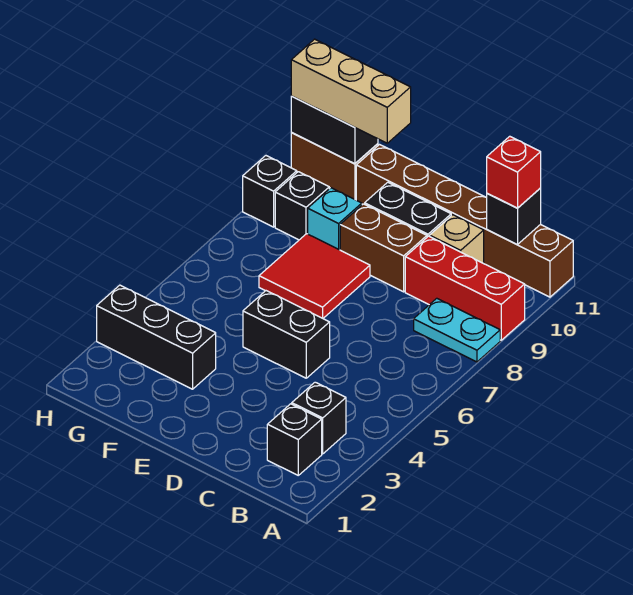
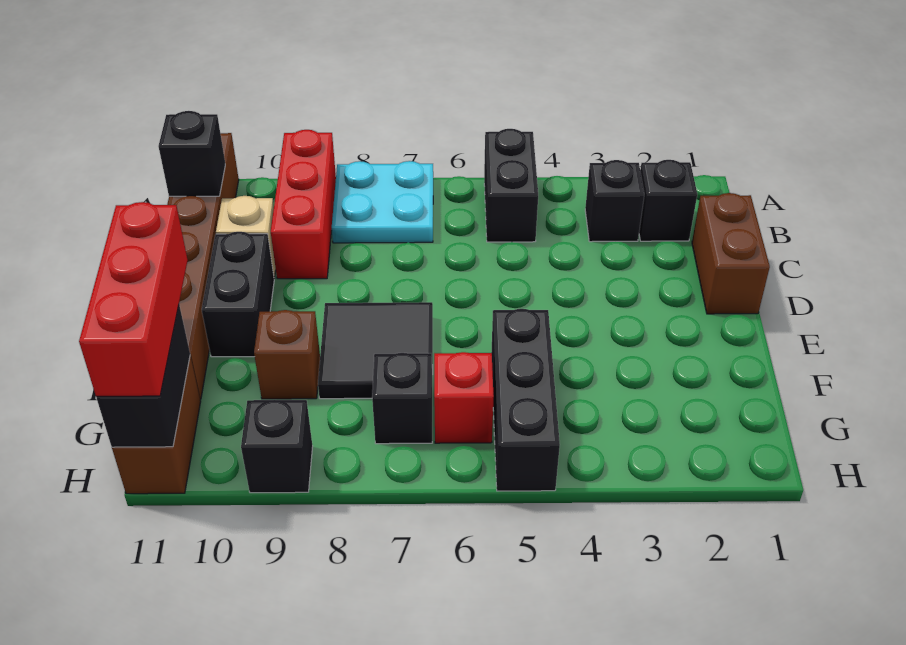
cyan 1x2 plate [414,298,500,362] -> cyan 2x2 plate [332,161,433,243]
red 1x1 brick [487,136,541,208] -> red 1x1 brick moved to [434,352,494,443]
black 1x2 brick [243,291,330,378] -> black 1x2 brick moved to [484,129,538,242]
brown 1x2 brick [340,204,427,292] -> brown 1x2 brick moved to [692,193,770,314]
red 2x2 tile [259,234,370,318] -> black 2x2 tile [318,302,433,399]
black 1x3 brick [97,285,216,389] -> black 1x3 brick moved to [491,309,560,491]
cyan 1x1 brick [308,188,362,250] -> brown 1x1 brick [254,310,320,399]
tan 1x3 brick [291,39,411,143] -> red 1x3 brick [79,202,188,396]
black 1x1 brick [275,172,329,240] -> black 1x1 brick moved to [372,353,432,444]

